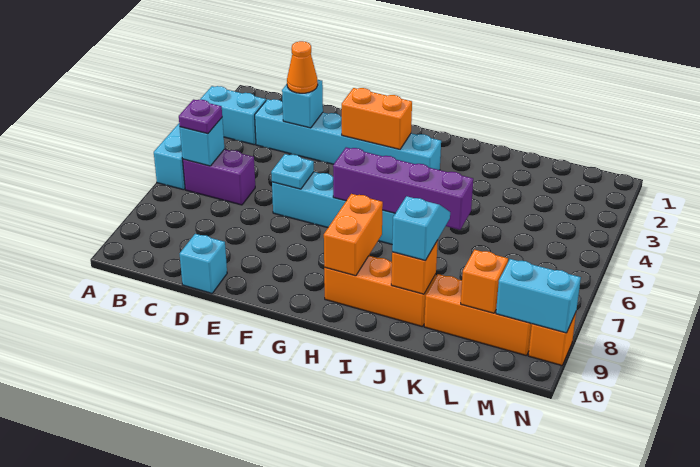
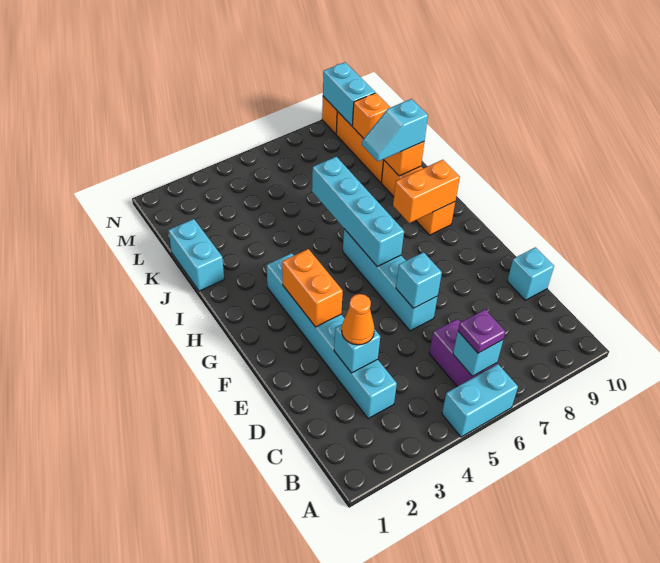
cyan 1x2 brick [200,86,266,145] -> cyan 1x2 brick moved to [168,219,224,291]
cyan 1x1 plate [271,154,314,189] -> cyan 1x1 brick [396,252,442,308]
purple 1x4 brick [333,147,473,230] -> cyan 1x4 brick [312,157,404,266]

